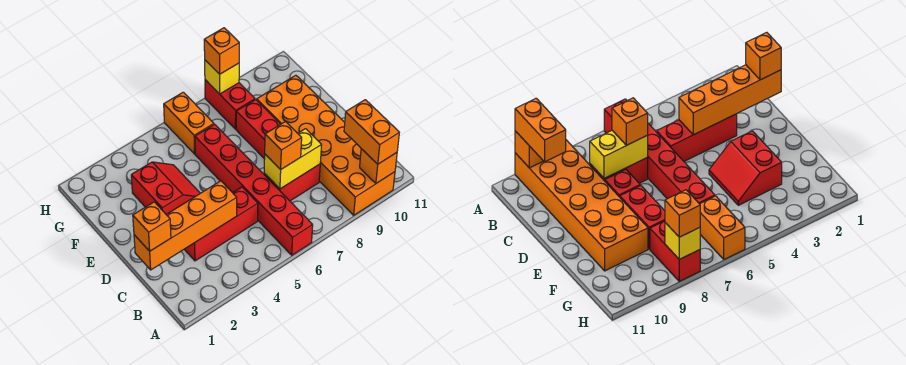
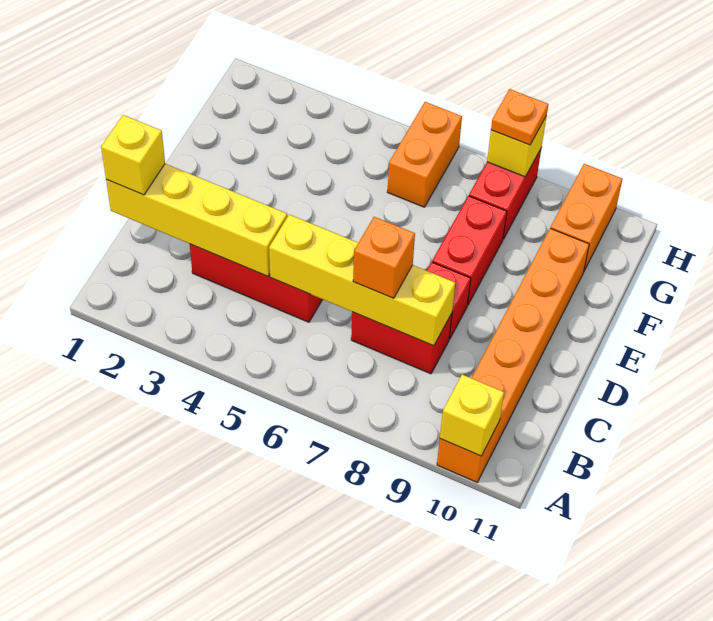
red 1x6 brick [195,124,313,255] -> none
orange 2x6 brick [257,75,395,215] -> orange 1x6 brick [437,228,589,482]
orange 1x1 brick [360,149,397,183] -> yellow 1x1 brick [440,375,504,456]
orange 1x2 brick [344,100,399,164] -> orange 1x2 brick moved to [551,164,622,271]
orange 1x4 brick [134,181,237,270] -> yellow 1x4 brick [106,164,287,276]
orange 1x1 brick [133,202,171,251] -> yellow 1x1 brick [101,115,165,195]
yellow 1x2 brick [264,129,322,189] -> yellow 1x4 brick [269,215,455,346]
red 2x2 slope [131,162,200,214] -> none
orange 1x1 brick [204,28,239,74] -> orange 1x1 plate [491,89,548,145]

